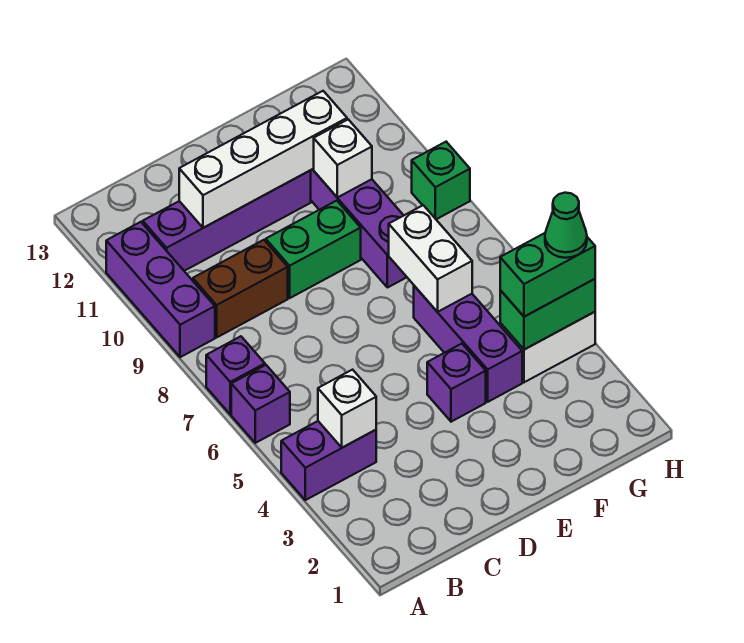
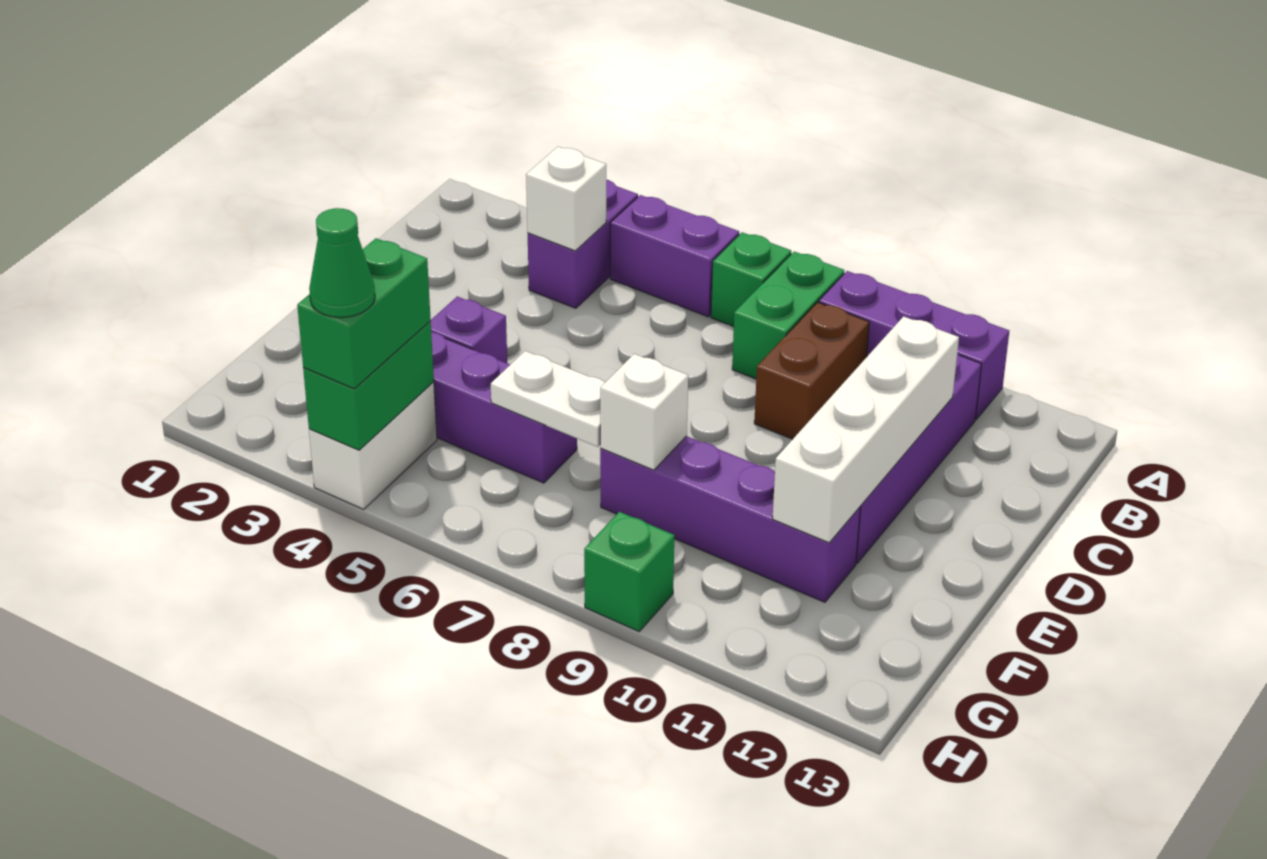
purple 1x1 brick [231,365,290,443] -> purple 1x2 brick [610,195,739,317]
purple 1x1 brick [206,336,265,414] -> green 1x1 brick [711,232,791,327]
green 1x2 brick [266,201,361,298] -> green 1x2 brick moved to [732,252,844,379]
white 1x2 brick [389,205,472,312] -> white 1x2 plate [491,351,605,447]
white 1x1 brick [314,119,372,197] -> white 1x1 brick moved to [600,354,688,470]

